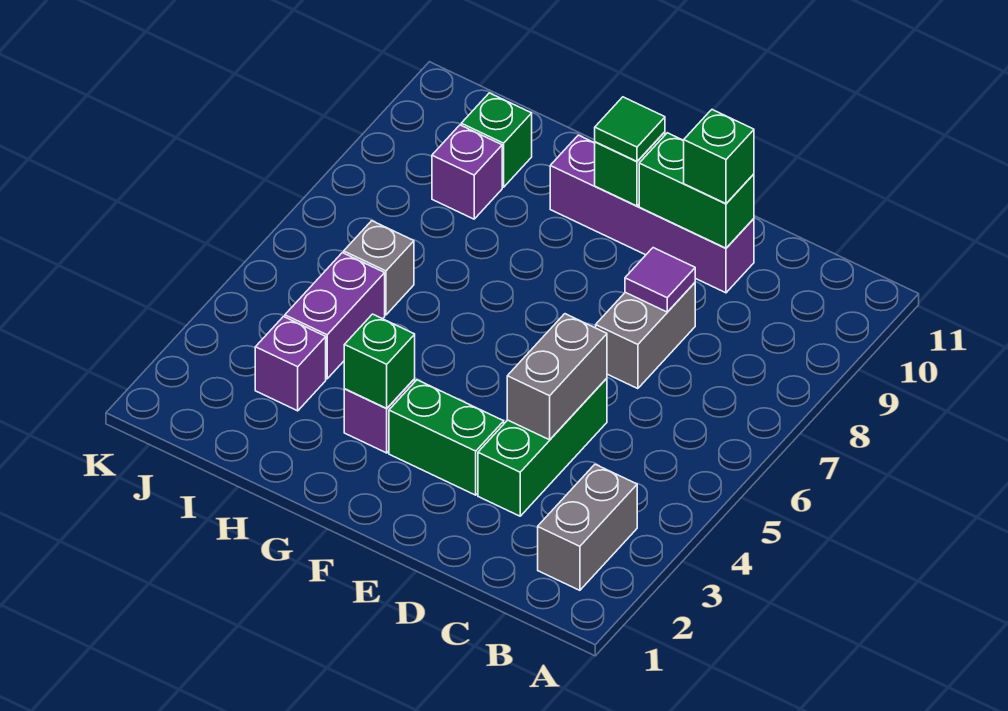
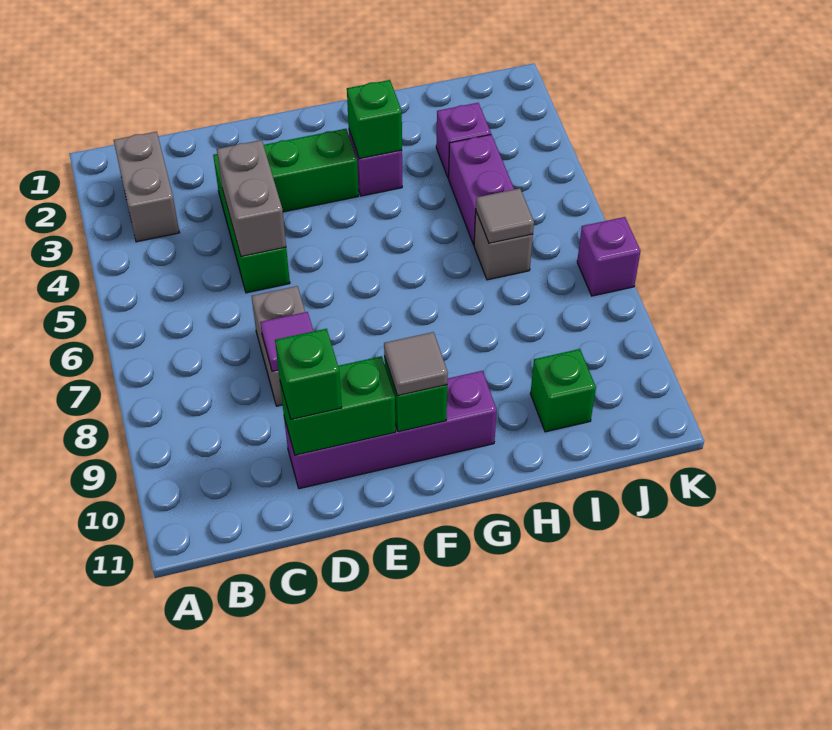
green 1x1 tile [595,97,665,162] -> grey 1x1 tile [384,332,448,396]
none -> grey 1x1 tile [476,188,534,243]
purple 1x1 brick [432,125,502,219] -> purple 1x1 brick moved to [577,217,641,296]

